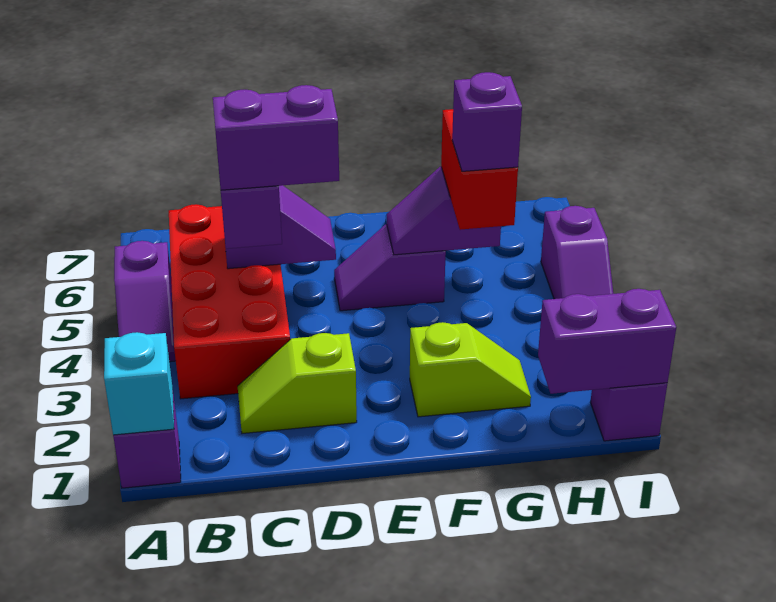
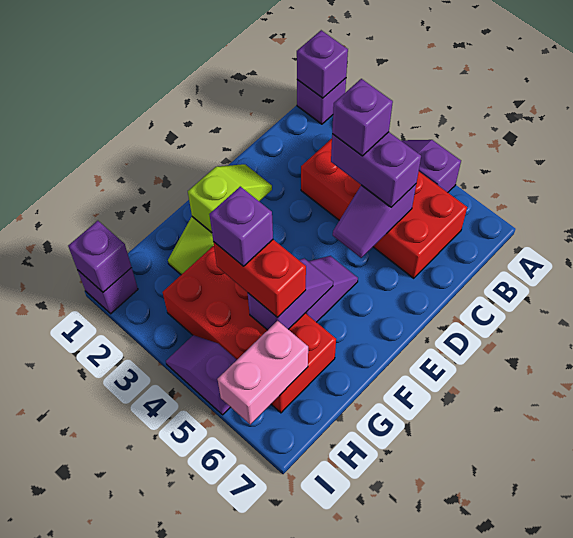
cyan 1x1 brick [104,332,174,435] -> purple 1x1 brick [297,30,348,98]
lime 1x2 slope [238,333,357,433] -> lime 1x2 slope moved to [188,164,272,233]
purple 1x2 brick [213,85,339,190] -> purple 1x1 brick [332,79,393,156]
none -> red 2x4 brick [163,246,336,413]
purple 1x2 brick [538,289,676,394] -> purple 1x1 brick [68,221,132,292]
none -> pink 1x2 brick [217,321,308,424]

